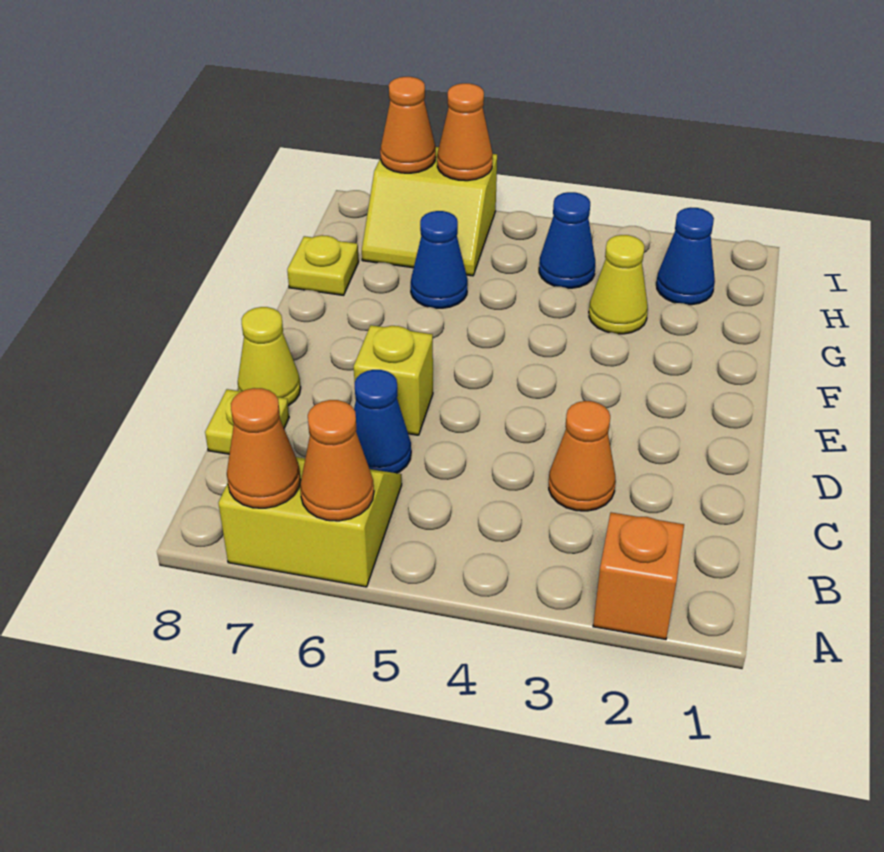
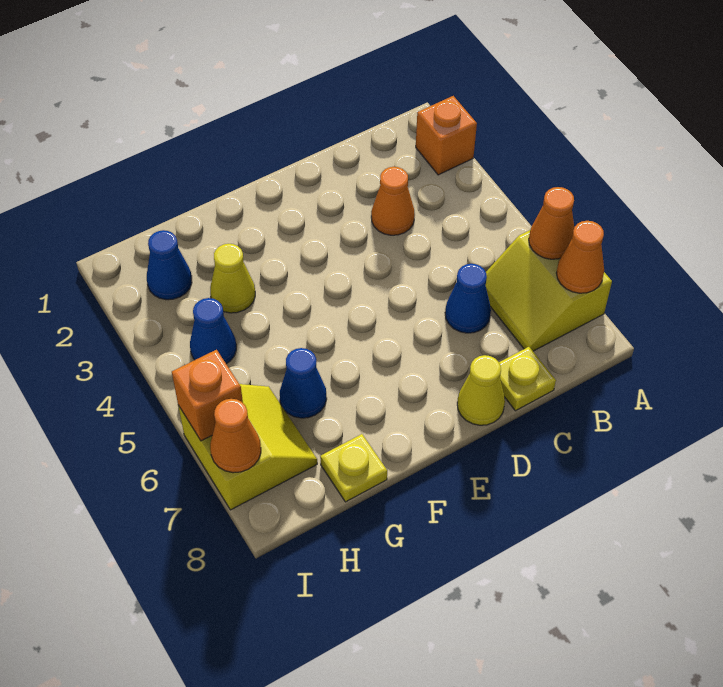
yellow 1x1 brick [354,325,433,435] -> none
orange 1x1 cone [437,83,493,181] -> orange 1x1 brick [172,350,243,441]

